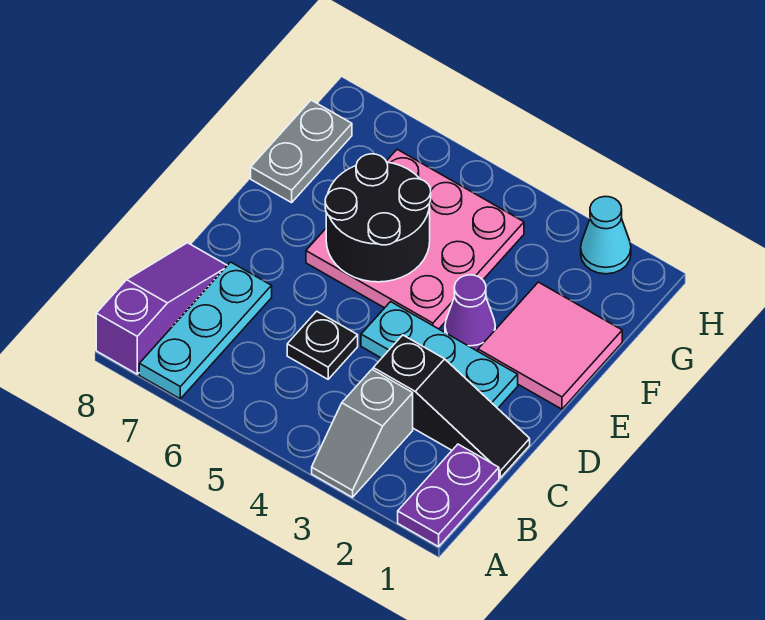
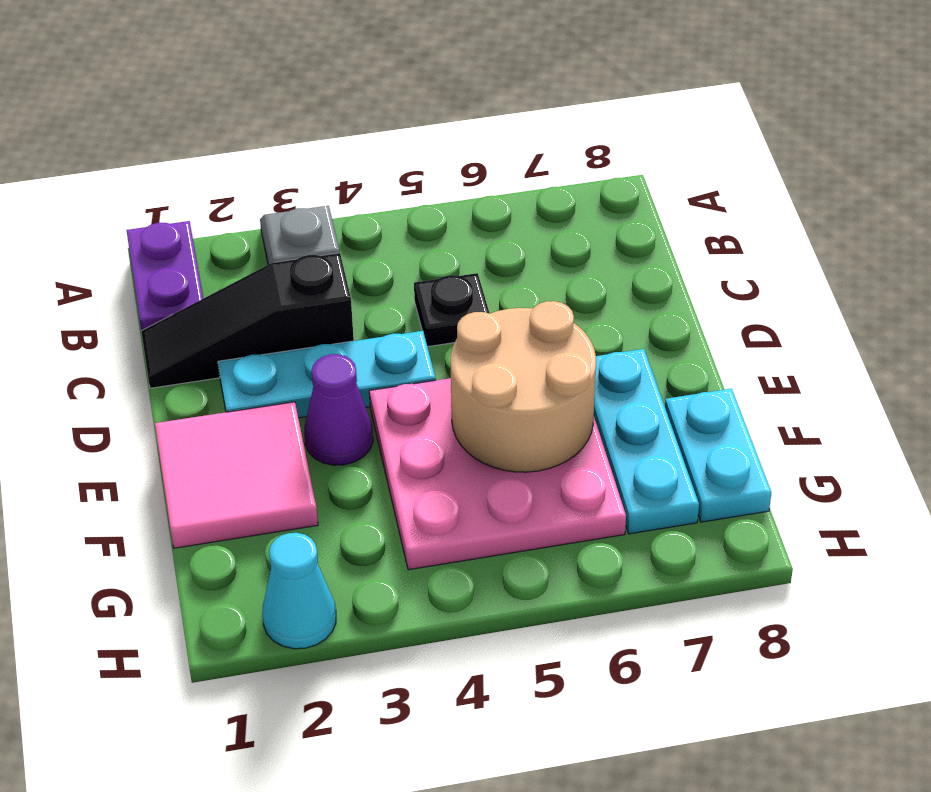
cyan 1x3 plate [139,262,272,399] -> cyan 1x3 plate moved to [594,349,699,534]
purple 1x3 slope [96,243,227,374] -> none
black 2x2 round brick [325,154,431,282] -> tan 2x2 round brick [450,301,596,472]
grey 1x2 plate [251,100,352,203] -> cyan 1x2 plate [665,389,772,522]

